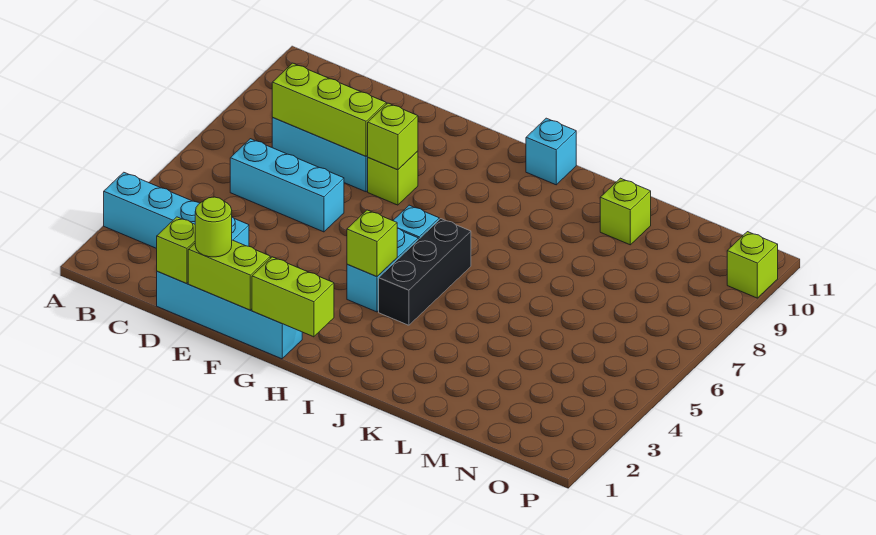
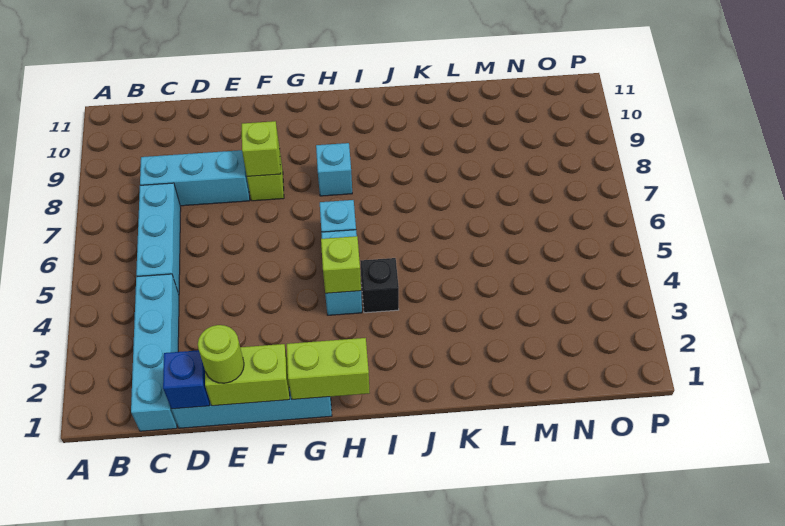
cyan 1x4 brick [104,172,249,249] -> cyan 1x4 brick turned to [131,274,179,431]
cyan 1x3 brick [230,139,344,232] -> cyan 1x3 brick turned to [136,183,181,294]
lime 1x3 brick [272,63,386,156] -> none
lime 1x1 brick [157,217,195,284] -> blue 1x1 brick [163,350,210,409]
black 1x3 brick [379,219,471,325] -> black 1x1 brick [360,258,399,313]
cyan 1x1 brick [526,118,576,185] -> cyan 1x1 brick moved to [316,143,352,196]
lime 1x1 brick [600,178,651,245] -> none
lime 1x1 brick [727,232,778,298] -> none

